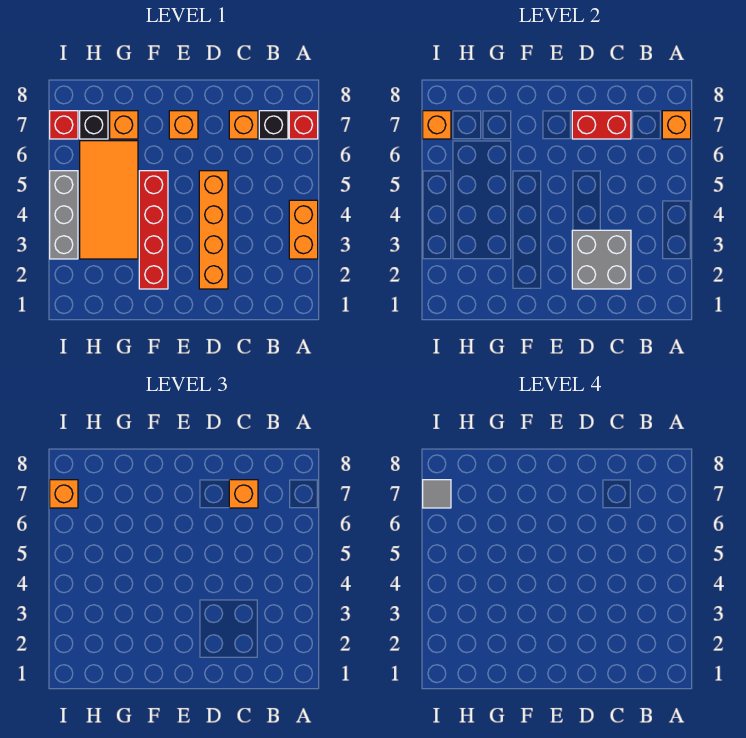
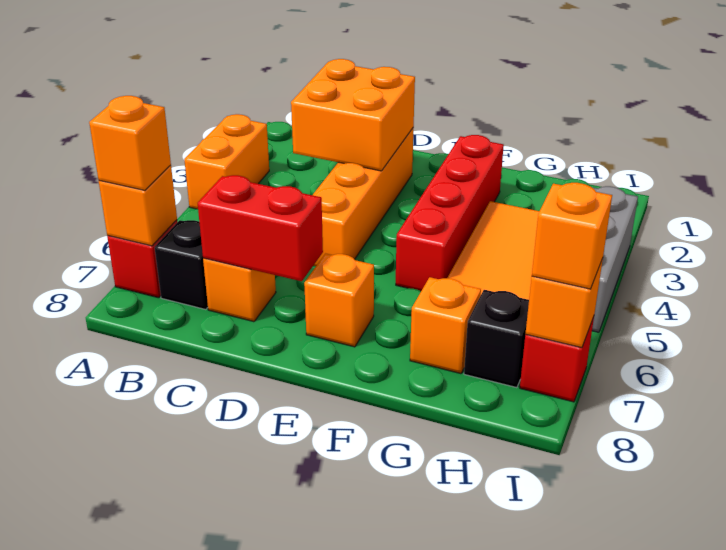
grey 2x2 brick [572,230,631,289] -> orange 2x2 brick [291,59,415,171]
orange 1x1 brick [229,480,258,508] -> orange 1x1 brick moved to [89,96,171,190]
grey 1x1 tile [423,480,451,508] -> none

